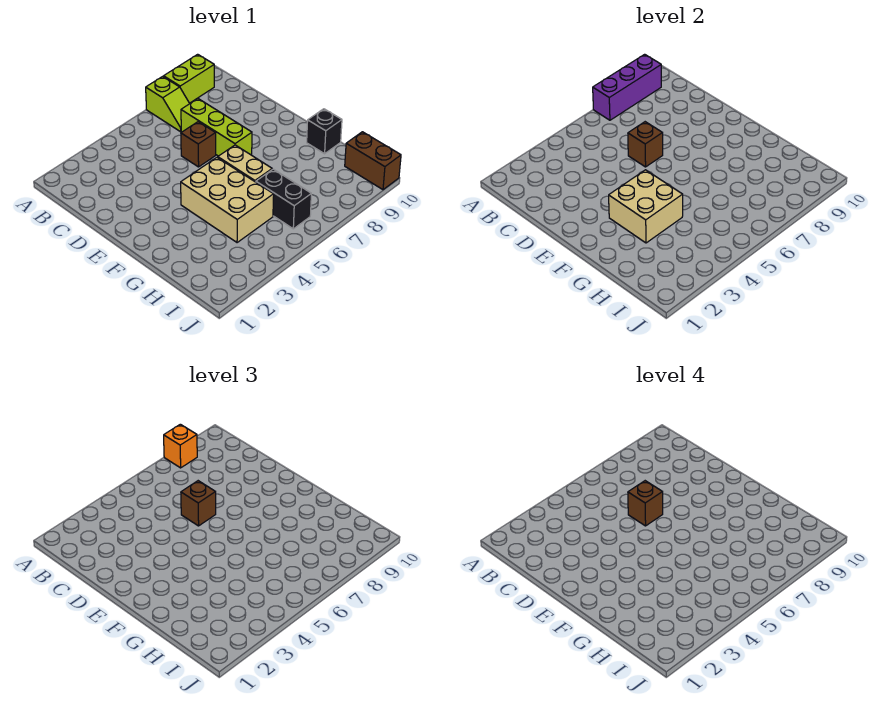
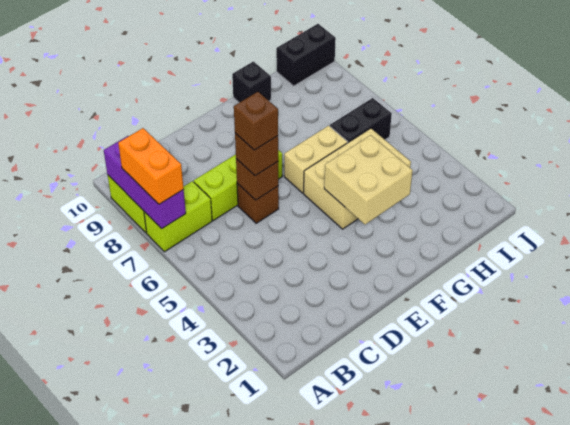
lime 1x2 slope [146,76,190,132] -> lime 1x2 brick [144,181,212,252]
orange 1x1 brick [164,424,197,468] -> orange 1x2 brick [118,128,183,204]
brown 1x2 brick [345,132,401,190] -> black 1x2 brick [276,24,336,86]

